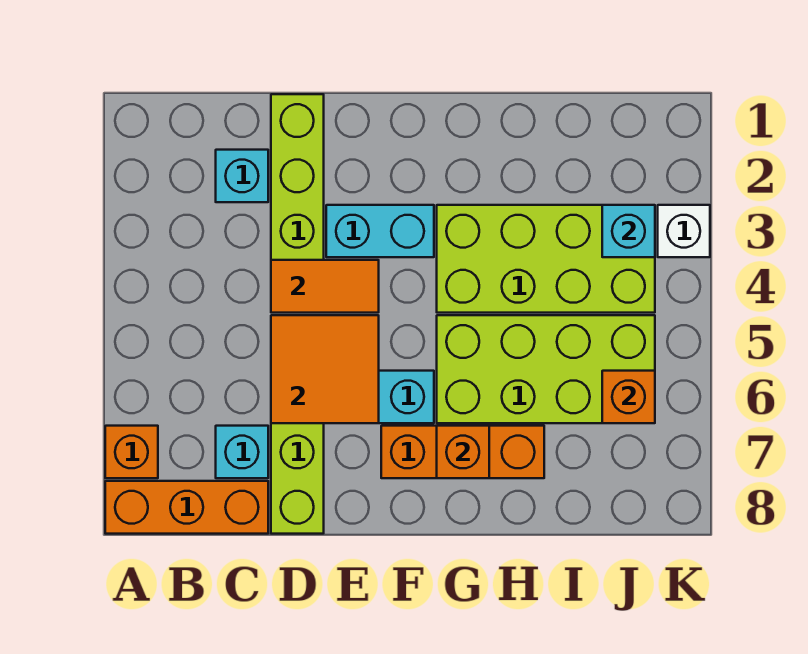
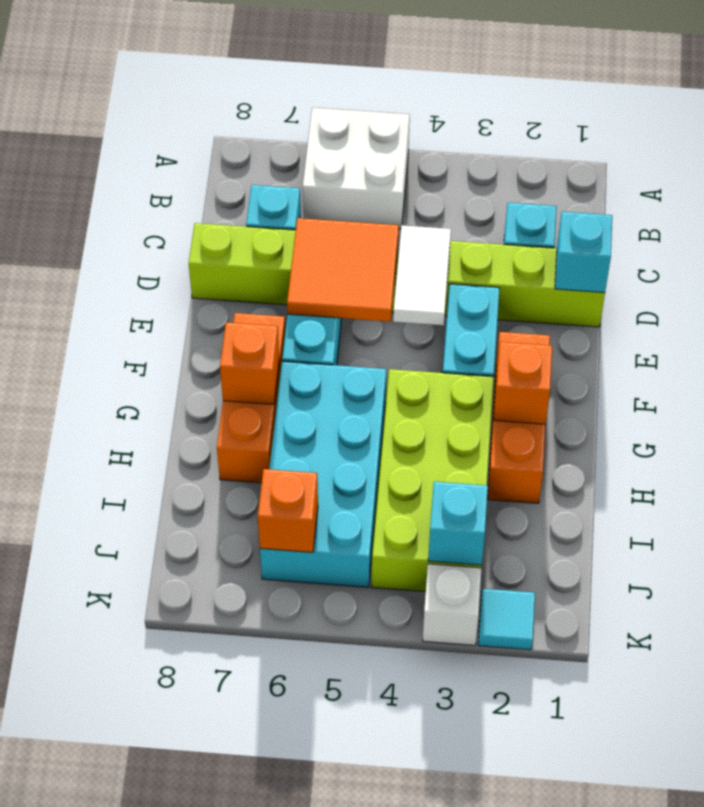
none -> white 2x2 brick [303,107,410,229]
orange 1x1 brick [105,426,158,478] -> orange 1x1 brick moved to [494,342,552,424]
orange 1x3 brick [105,481,268,534] -> orange 1x3 brick moved to [488,332,550,503]
none -> cyan 1x1 brick [555,212,612,292]
orange 1x2 tile [271,260,379,313] -> white 1x2 tile [393,225,451,325]
lime 2x4 brick [437,315,655,423] -> cyan 2x4 brick [260,361,386,587]
none -> cyan 1x1 tile [478,589,535,650]

